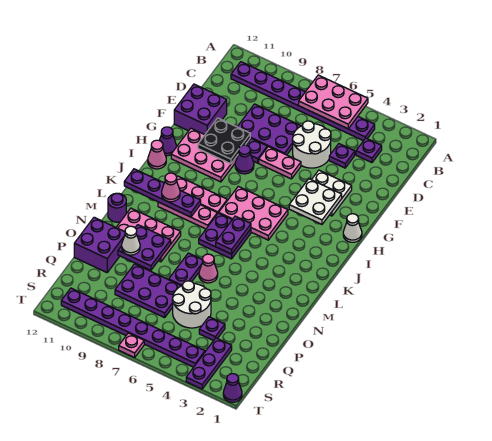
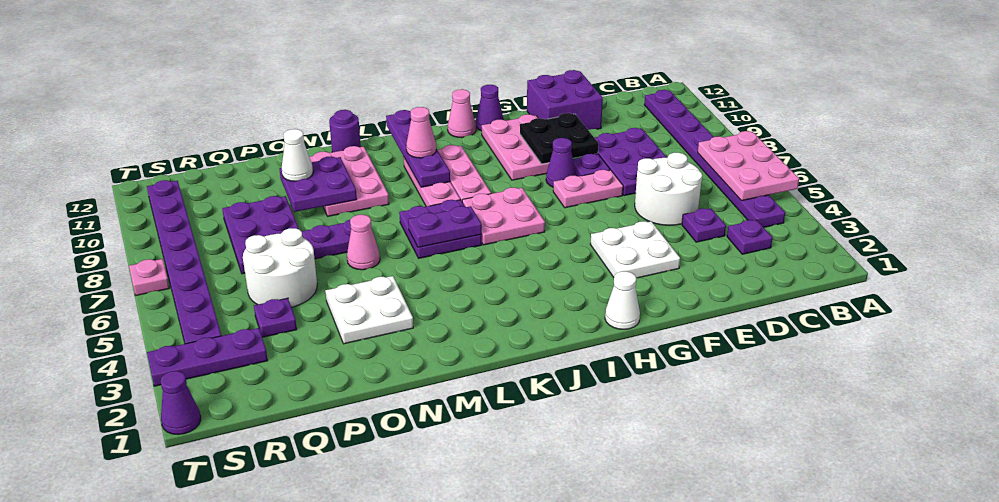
pink 1x2 plate [259,147,301,179] -> pink 1x2 plate turned to [553,170,623,208]
white 2x2 plate [289,179,342,224] -> white 2x2 plate moved to [325,276,413,344]
pink 2x3 plate [219,187,288,240] -> pink 2x2 plate [462,187,545,245]
purple 2x2 brick [74,217,125,273] -> none

